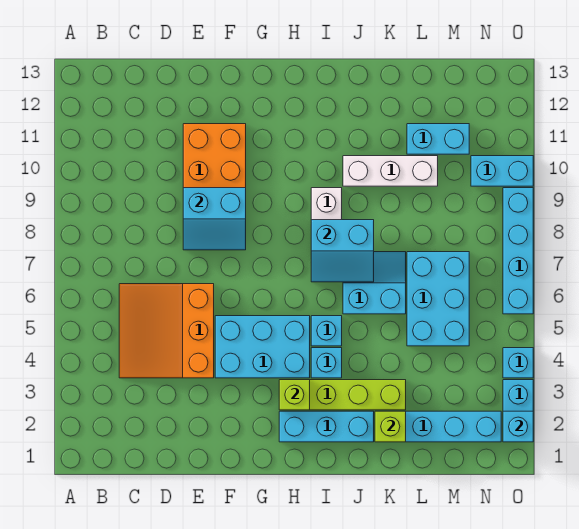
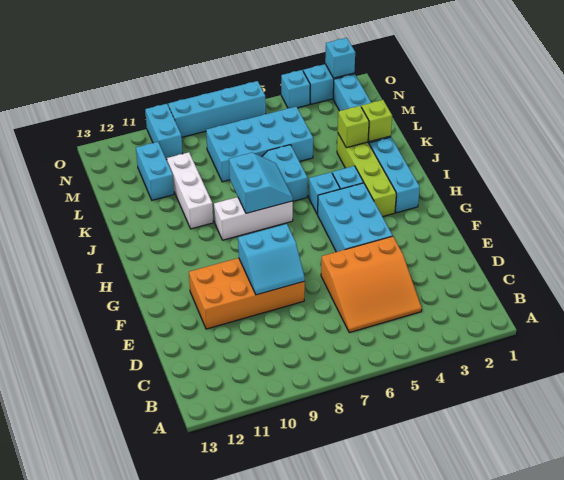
cyan 2x2 slope [183,188,246,250] -> cyan 2x2 slope turned to [238,224,305,295]
lime 1x1 brick [279,380,310,410] -> lime 1x1 brick moved to [338,106,369,148]
cyan 2x3 brick [407,252,469,346] -> cyan 2x4 brick [206,107,313,182]

